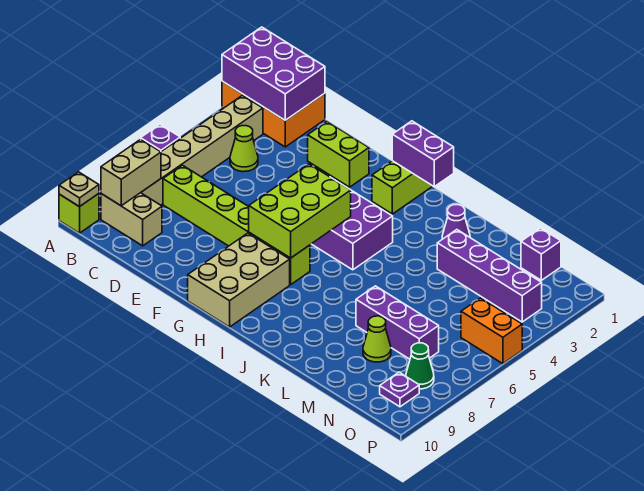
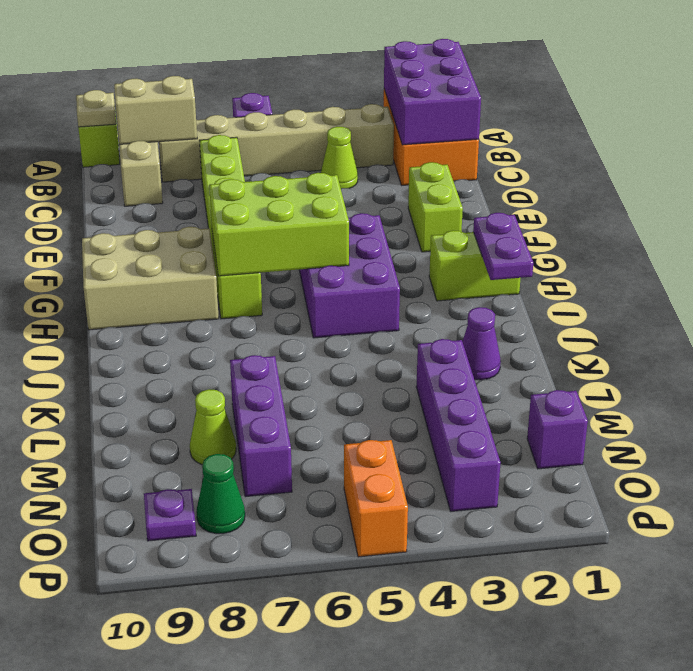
purple 1x2 brick [392,121,454,186] -> purple 1x2 plate [473,213,533,280]

